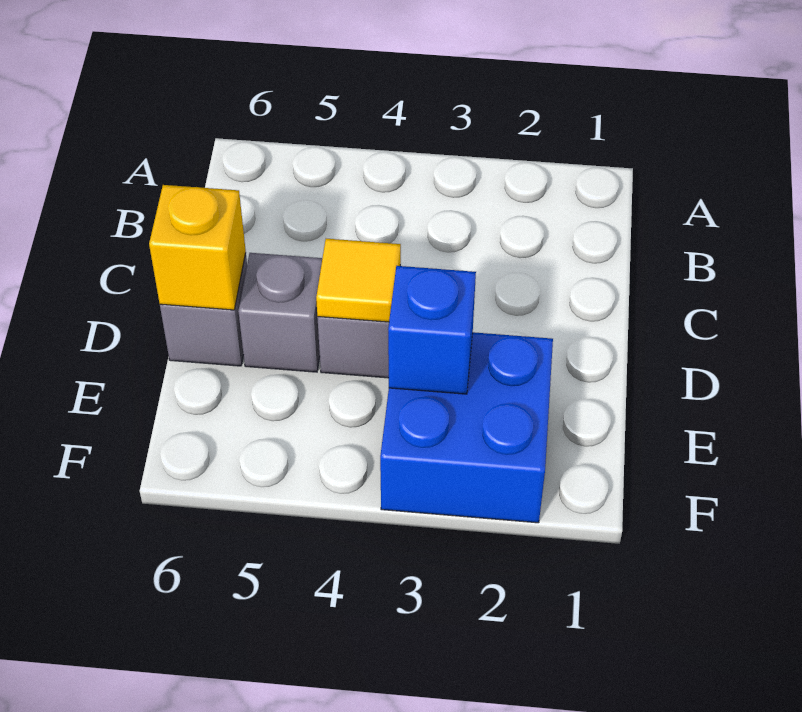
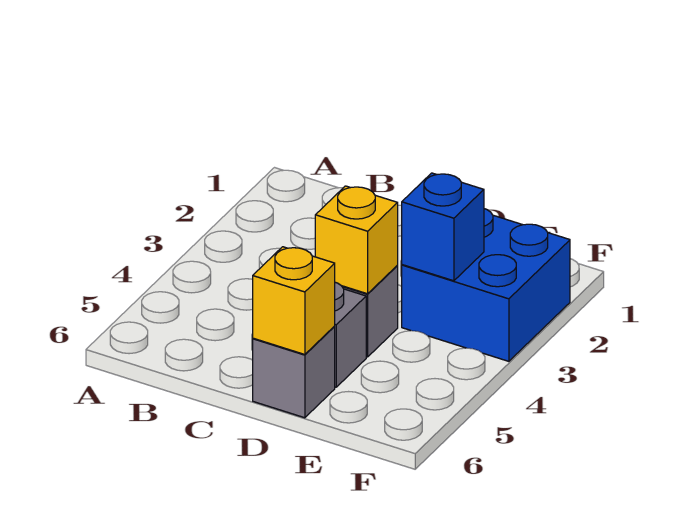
yellow 1x1 tile [316,239,401,322] -> yellow 1x1 brick [315,186,398,294]

